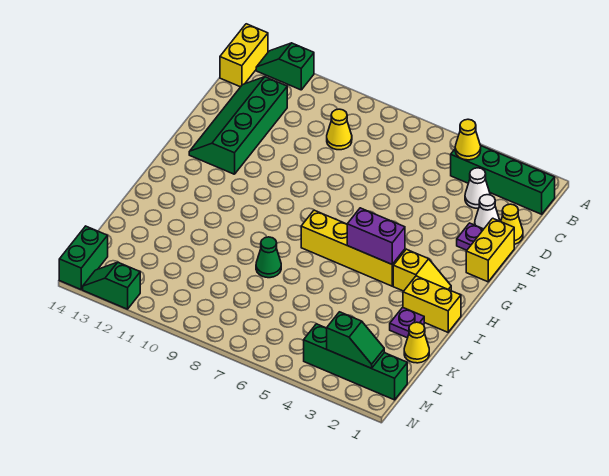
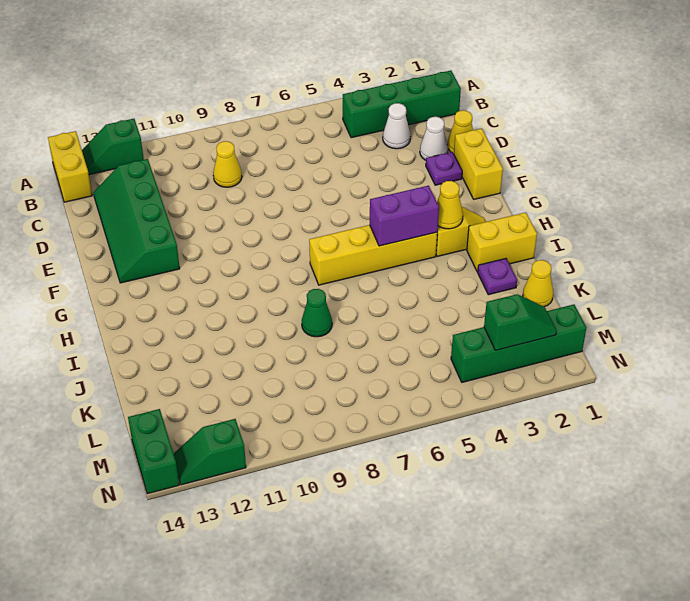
yellow 1x1 cone [455,119,481,160] -> yellow 1x1 cone moved to [437,181,463,229]

